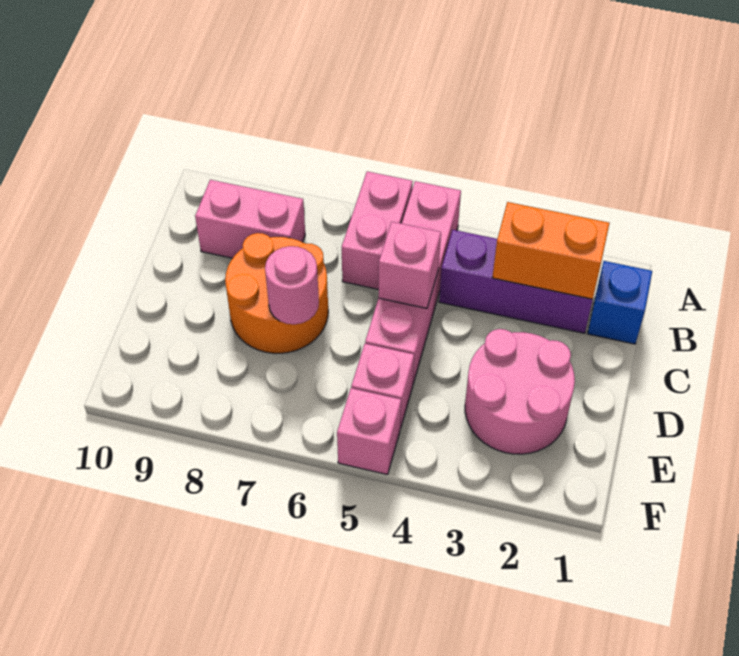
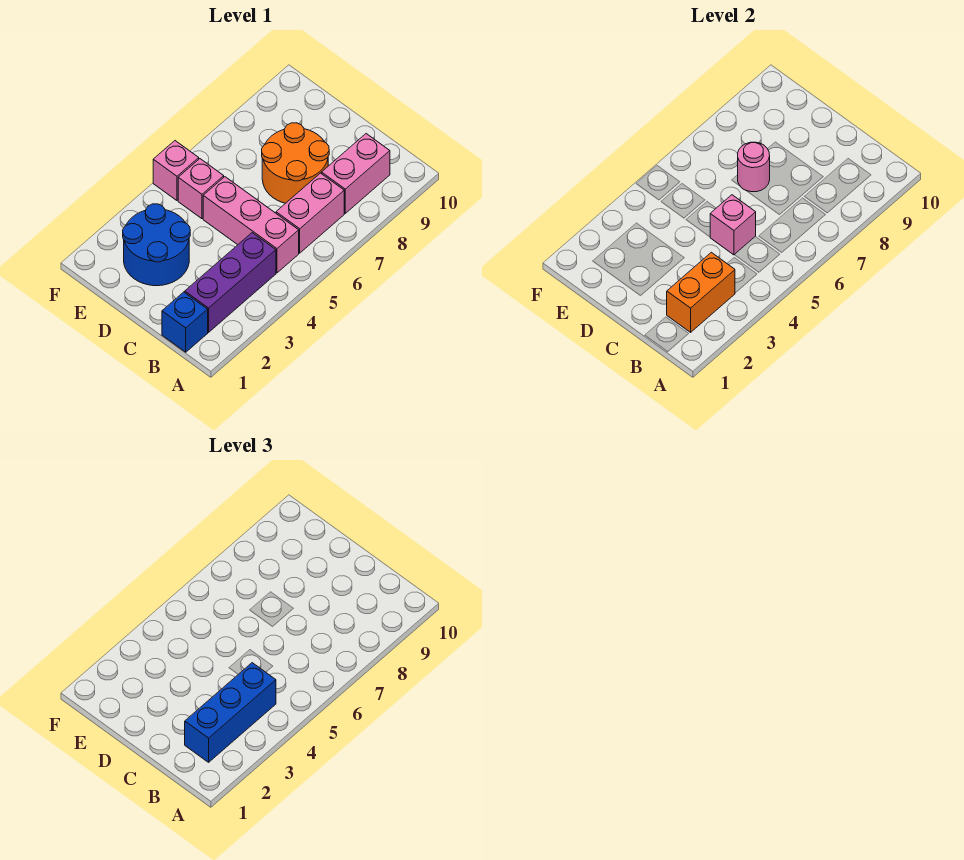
pink 1x4 brick [365,181,461,383] -> pink 1x3 brick [203,177,299,273]
pink 1x2 brick [342,171,413,289] -> pink 1x2 brick turned to [276,173,344,253]
none -> blue 1x3 brick [185,663,276,762]
pink 2x2 round brick [465,329,575,454] -> blue 2x2 round brick [123,204,190,286]

